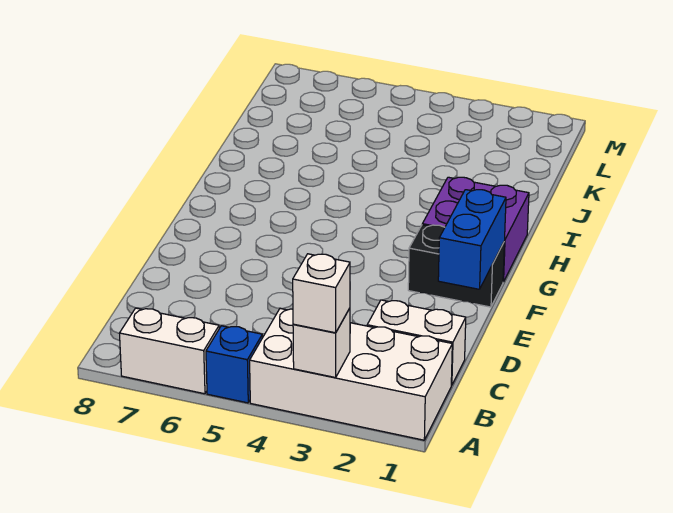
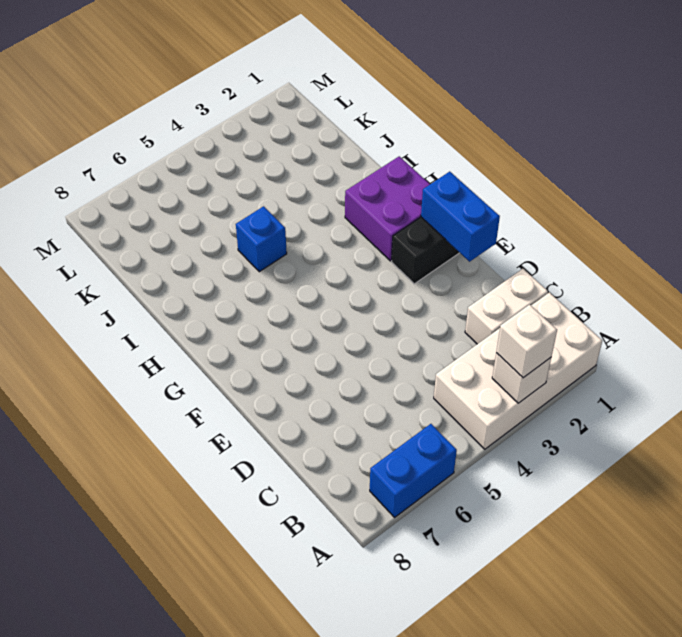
blue 1x1 brick [206,326,262,403] -> blue 1x1 brick moved to [236,206,287,272]
white 1x2 brick [119,308,219,394] -> blue 1x2 brick [370,424,457,517]

